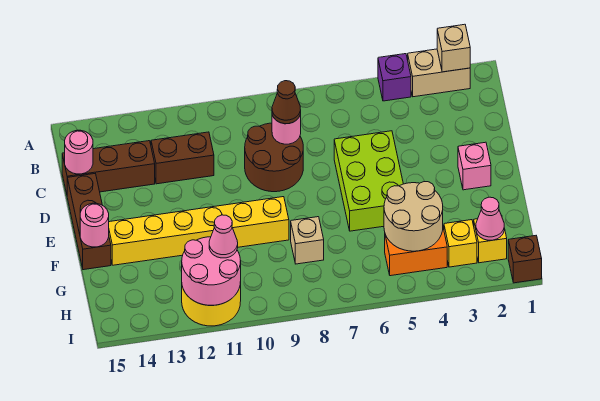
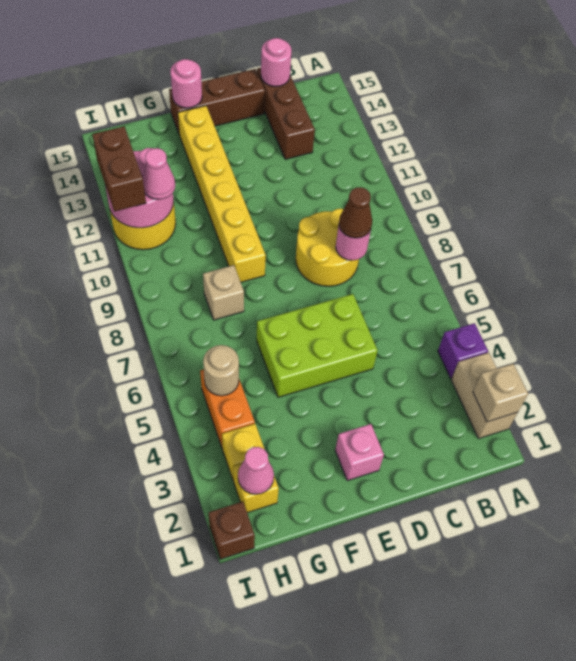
brown 2x2 round brick [245,123,303,192] -> yellow 2x2 round brick [296,209,359,286]
brown 1x2 brick [151,132,214,184] -> brown 1x2 brick moved to [92,126,146,212]
tan 2x2 round brick [384,182,443,251] -> tan 1x1 round brick [203,345,239,396]

